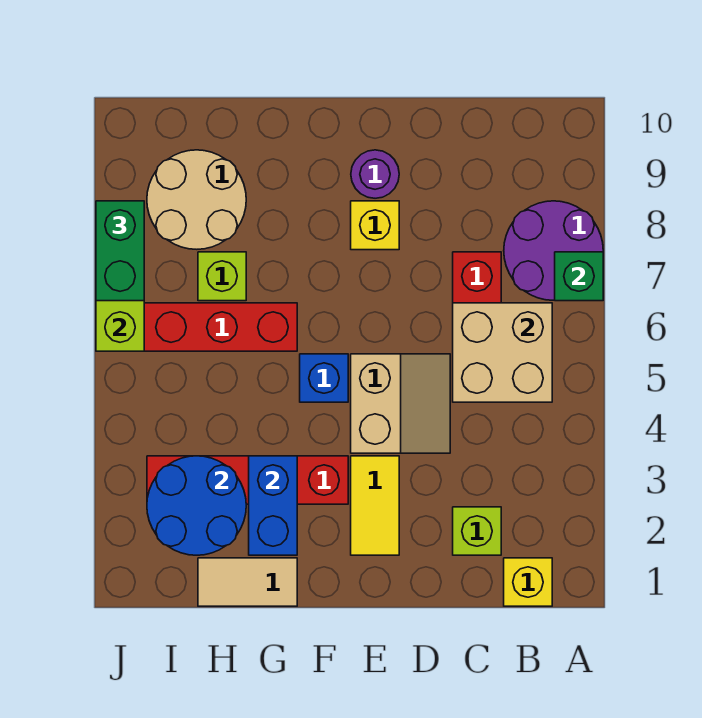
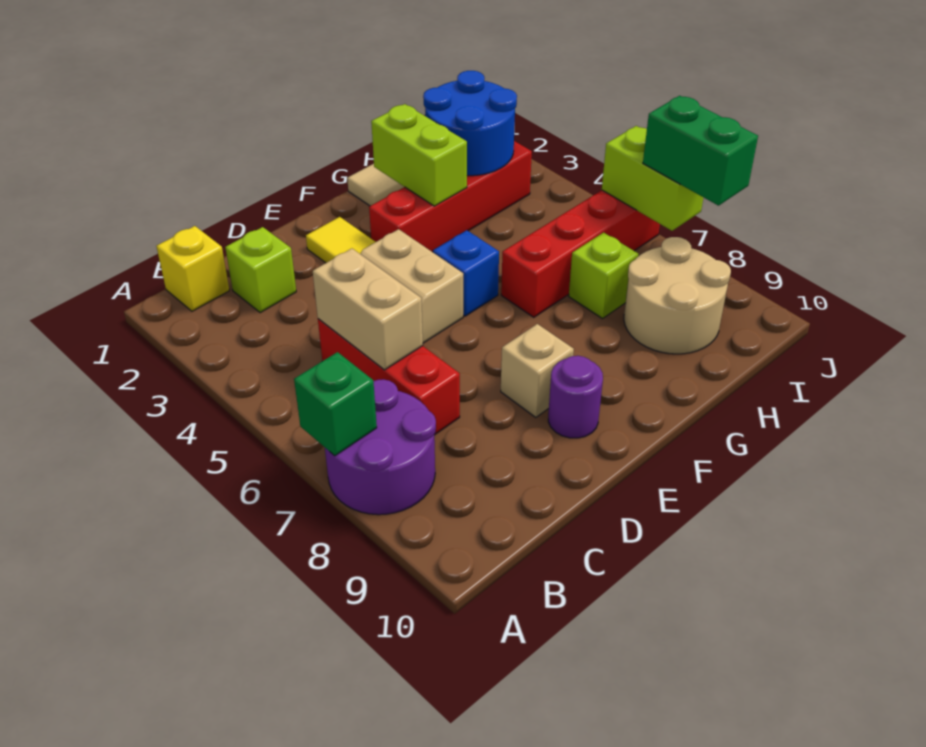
tan 2x2 brick [453,303,552,402] -> tan 1x2 brick [313,249,423,370]
yellow 1x1 brick [351,201,399,250] -> tan 1x1 brick [501,324,574,417]
blue 1x2 brick [249,456,297,555] -> lime 1x2 brick [371,104,467,206]

